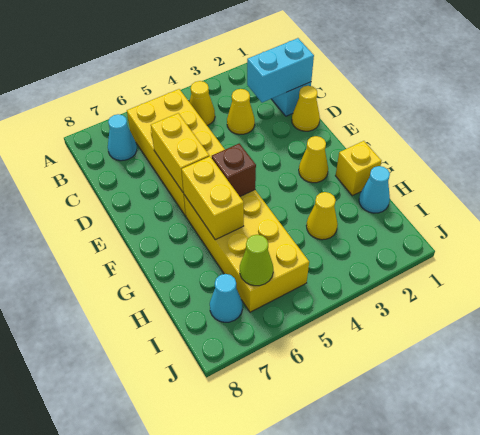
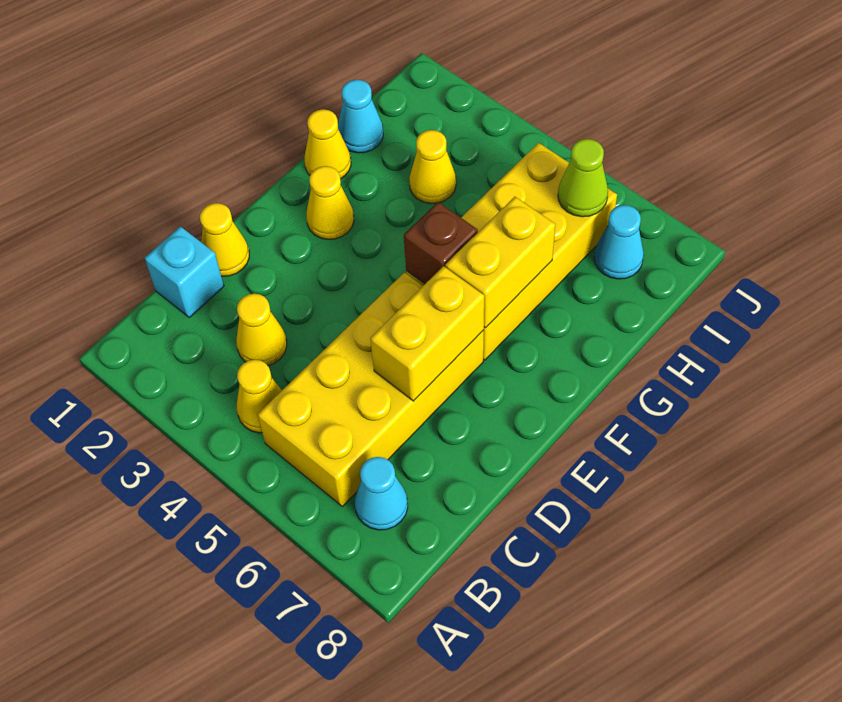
cyan 1x2 brick [247,38,314,103] -> none
yellow 1x1 brick [336,141,381,196] -> yellow 1x1 cone [305,109,351,179]

